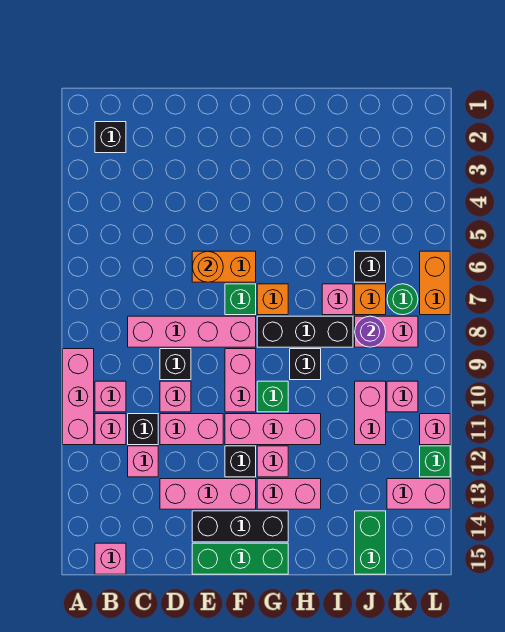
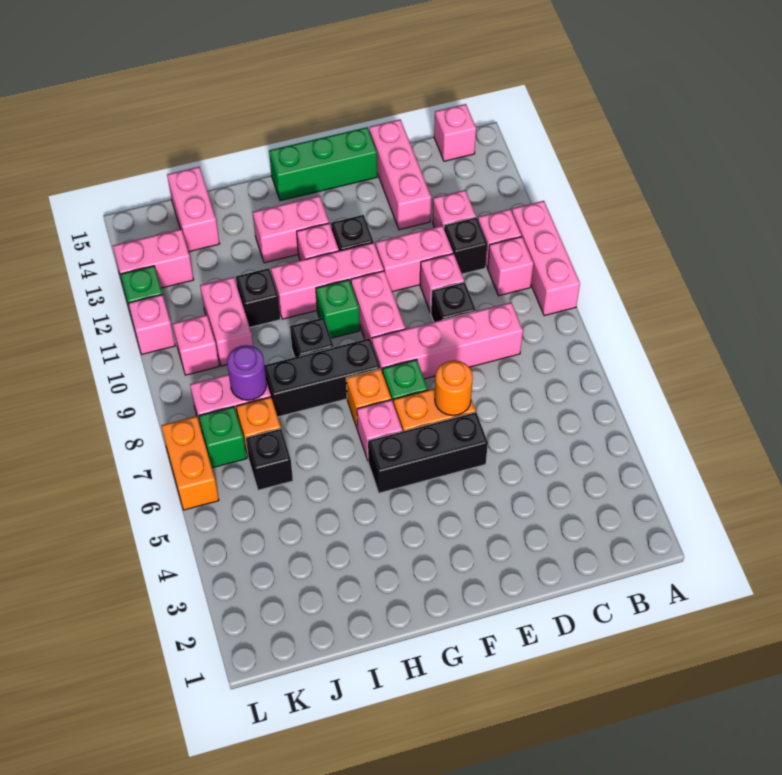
black 1x1 brick [95,122,126,153] -> black 1x1 brick moved to [236,268,280,327]
pink 1x3 brick [160,479,256,509] -> pink 1x3 brick turned to [369,120,431,230]
black 1x3 brick [192,511,288,542] -> black 1x3 brick moved to [368,412,488,493]
pink 1x1 brick [322,284,353,315] -> pink 1x1 brick moved to [357,400,402,460]
green 1x2 brick [355,511,386,574] -> pink 1x2 brick [167,167,219,252]
green 1x1 round brick [387,284,418,315] -> green 1x1 brick [199,407,247,468]

